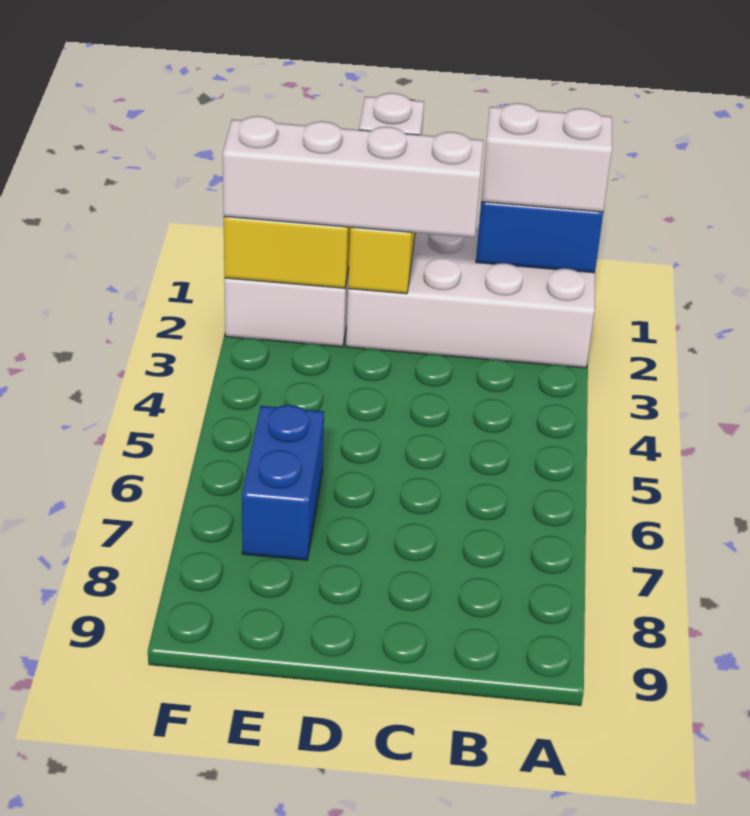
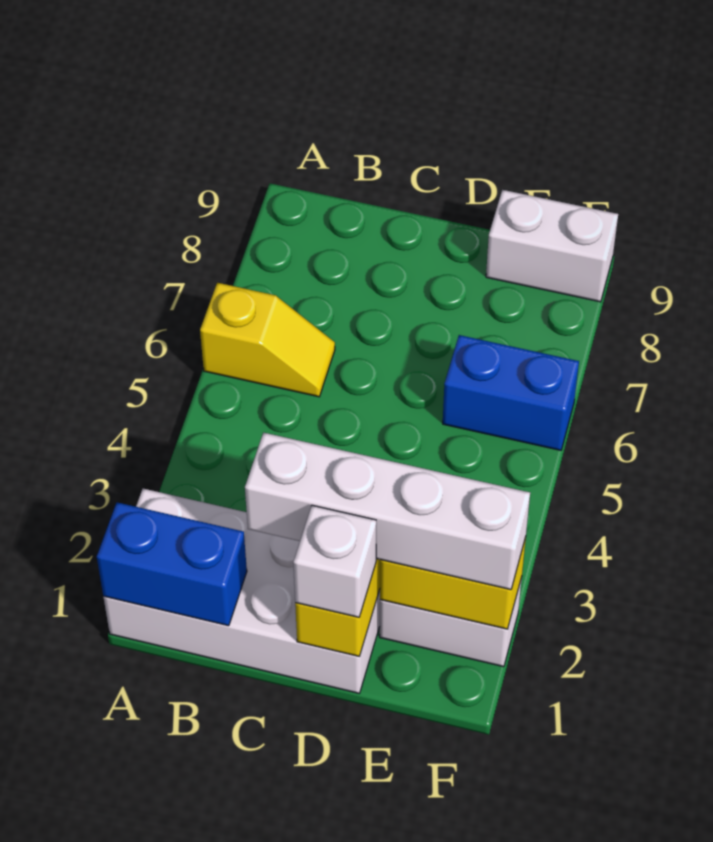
white 1x2 brick [481,103,612,212] -> white 1x2 brick moved to [486,190,618,302]
none -> yellow 1x2 slope [200,283,335,397]
blue 1x2 brick [242,405,324,560] -> blue 1x2 brick turned to [443,335,579,450]

